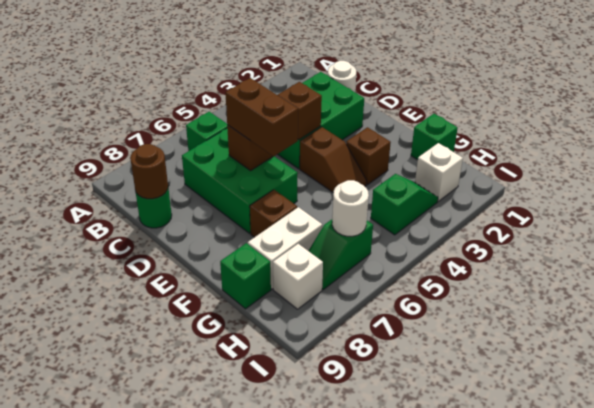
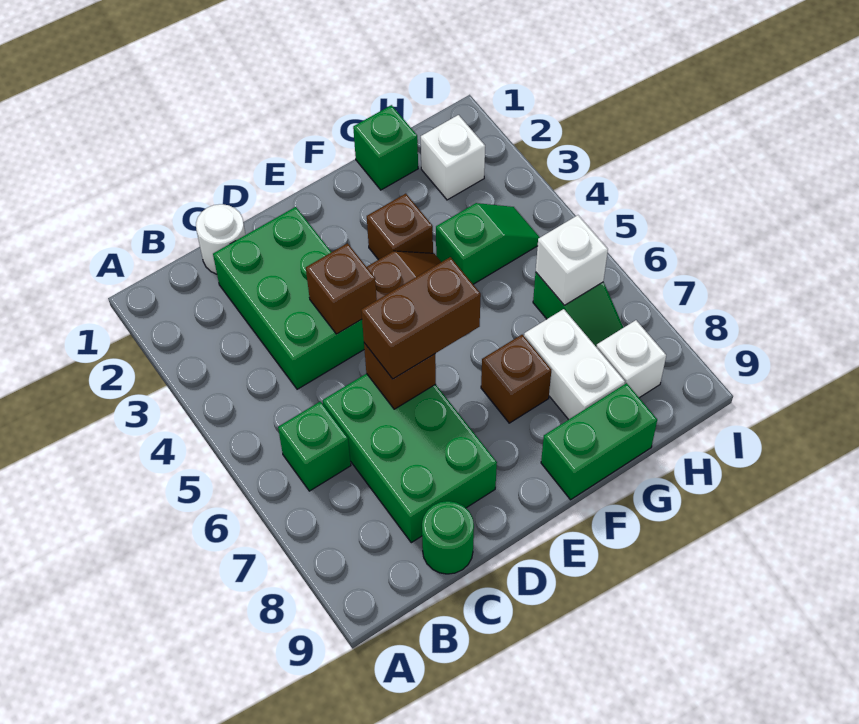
green 2x3 brick [182,128,298,233] -> green 2x3 brick turned to [323,374,497,543]
brown 1x1 round brick [130,144,168,199] -> none
green 1x1 brick [220,243,271,309] -> green 1x2 brick [541,383,657,500]
green 1x2 slope [371,174,438,235] -> green 1x2 slope turned to [436,203,540,284]
white 1x1 round brick [332,180,369,236] -> white 1x1 brick [536,215,608,305]

